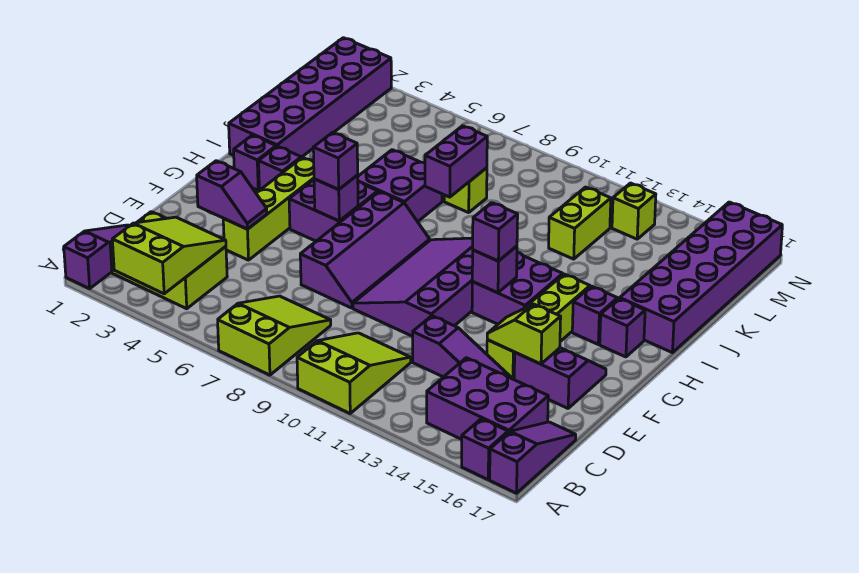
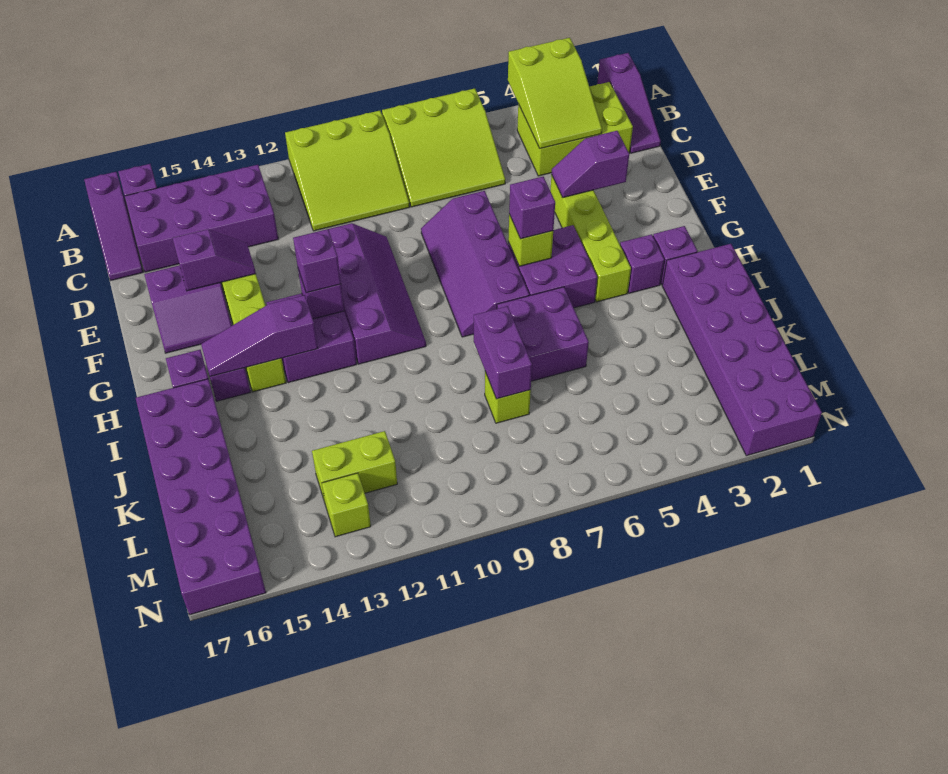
lime 2x3 slope [218,296,331,375] -> lime 3x3 slope [382,88,505,207]
lime 2x3 slope [297,333,411,413] -> lime 3x3 slope [285,111,410,231]
purple 2x3 brick [427,358,548,439] -> purple 2x4 brick [125,165,278,272]
purple 1x3 slope [413,316,512,379] -> purple 1x3 slope moved to [201,295,318,377]
purple 3x4 slope [353,238,473,336] -> purple 2x4 slope [328,223,426,364]
lime 1x2 slope [487,304,561,364] -> purple 1x2 slope [173,229,256,291]
purple 1x1 brick [314,175,358,221] -> lime 1x1 brick [508,215,553,266]
lime 1x2 brick [549,187,611,259] -> lime 1x2 brick turned to [312,431,397,502]

